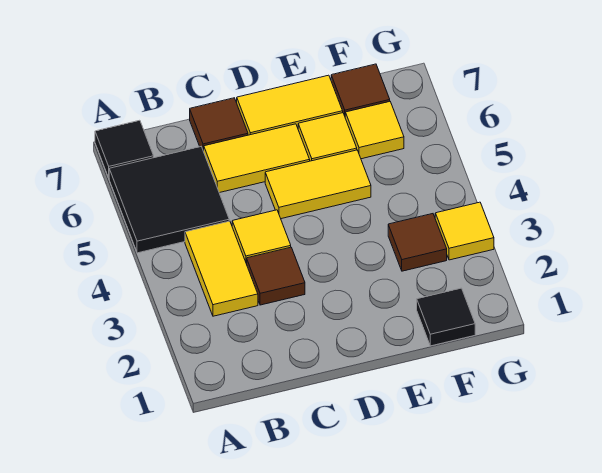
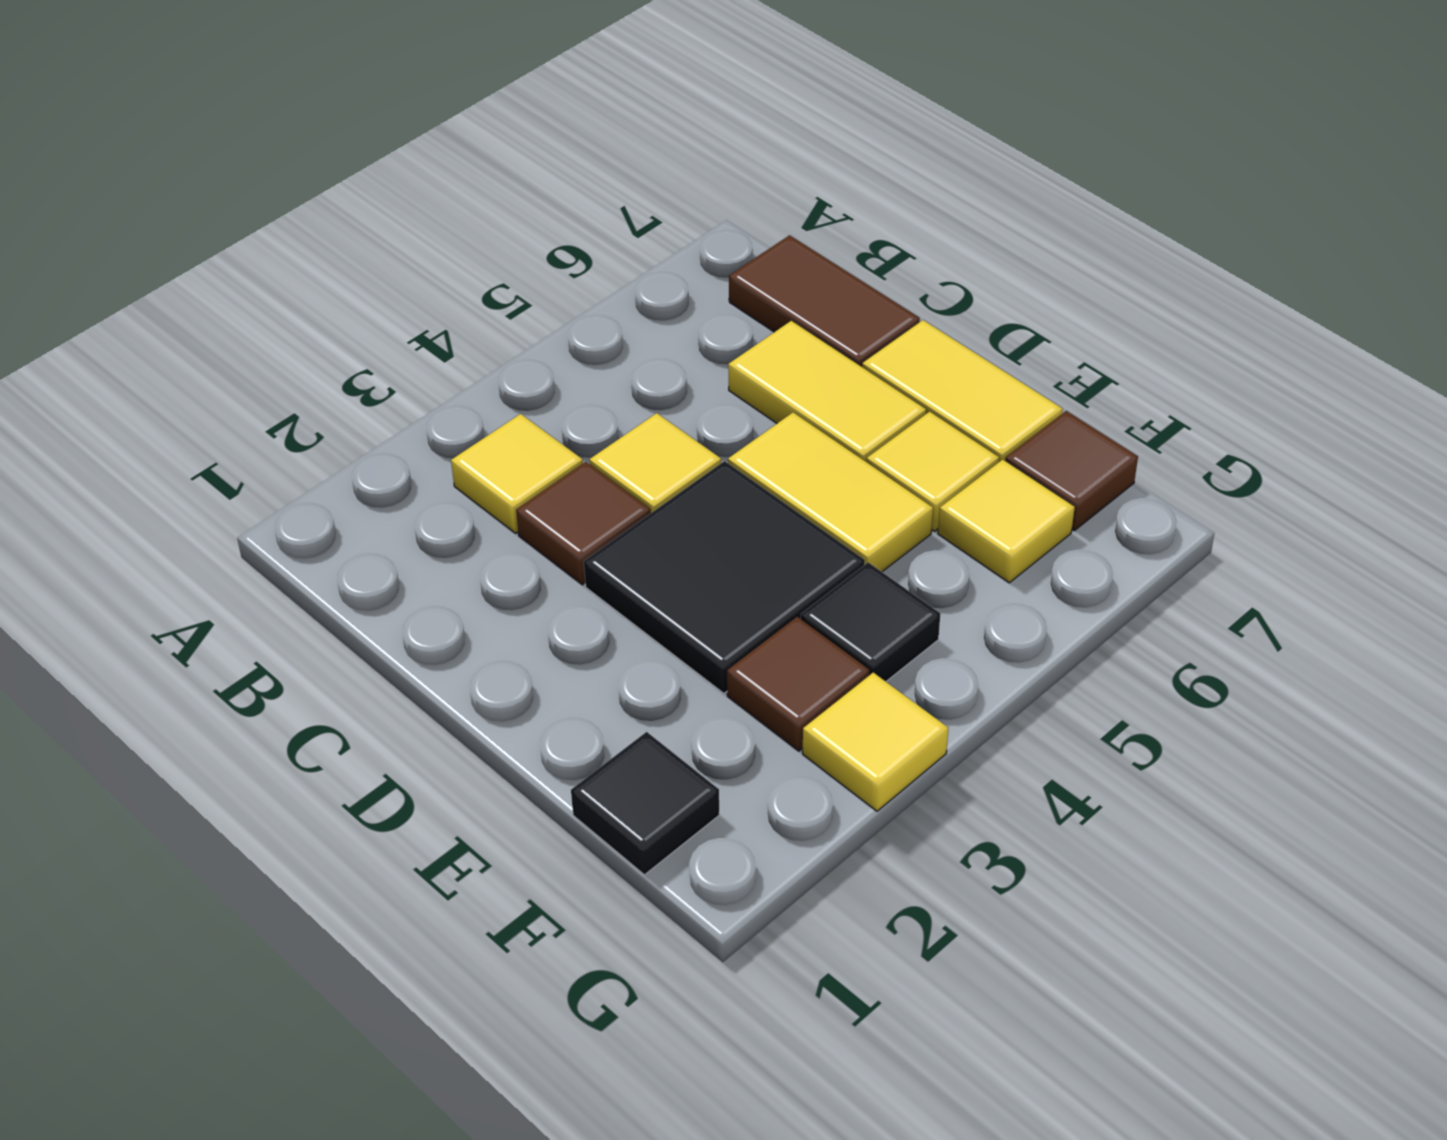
black 2x2 tile [109,147,229,253] -> black 2x2 tile moved to [584,461,865,693]
black 1x1 tile [95,120,154,178] -> black 1x1 tile moved to [801,562,940,681]
yellow 1x2 tile [185,221,258,316] -> yellow 1x1 tile [451,414,583,533]
brown 1x1 tile [190,98,248,151] -> brown 1x2 tile [729,235,920,367]

